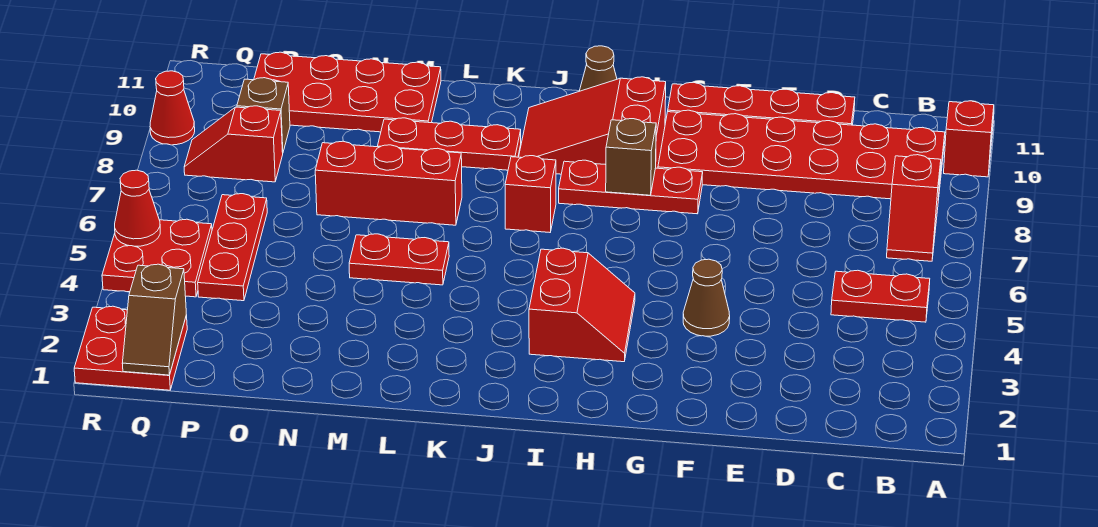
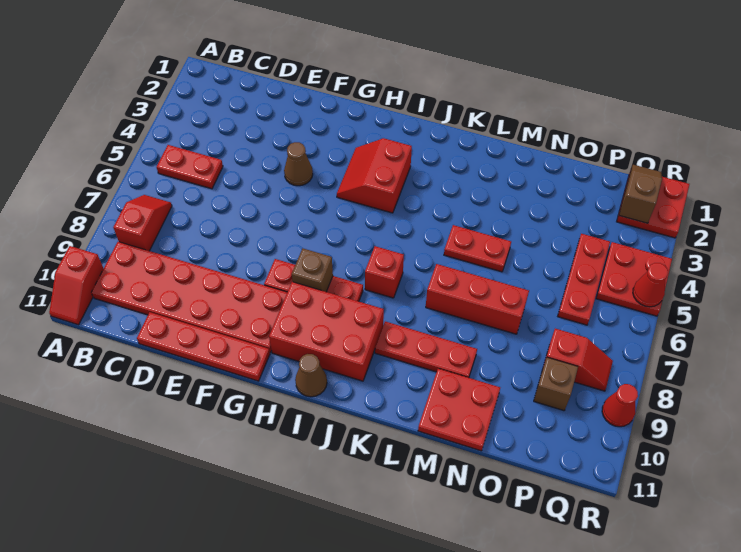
red 2x3 slope [519,77,666,174] -> red 2x3 brick [269,282,384,381]
red 2x4 plate [254,52,441,132] -> red 2x2 plate [418,369,500,451]

